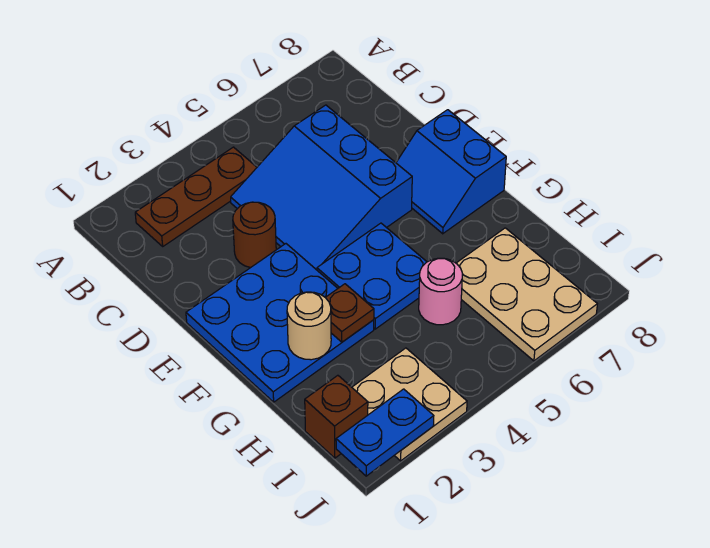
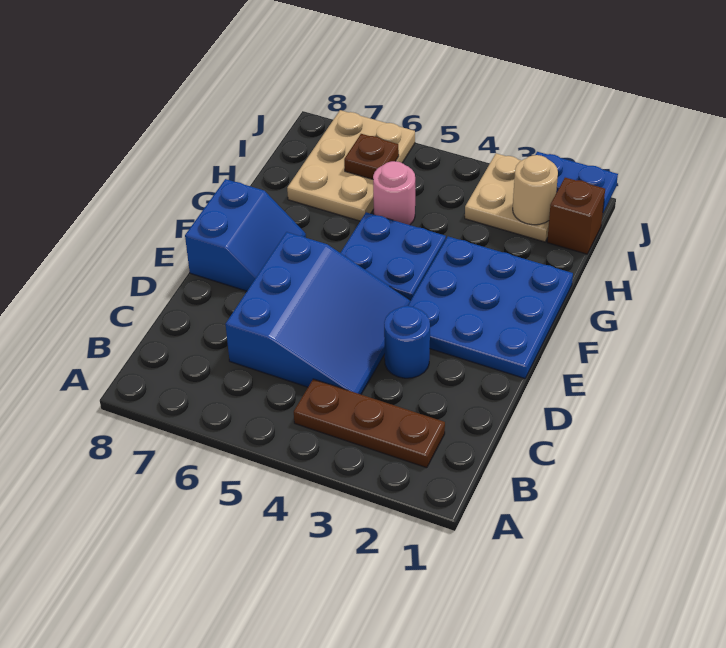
brown 1x1 round brick [233,202,276,268] -> blue 1x1 round brick [384,306,430,378]
tan 1x1 round brick [287,292,331,360] -> tan 1x1 round brick moved to [513,155,558,225]
brown 1x1 plate [325,284,374,342] -> brown 1x1 plate moved to [344,134,399,179]

